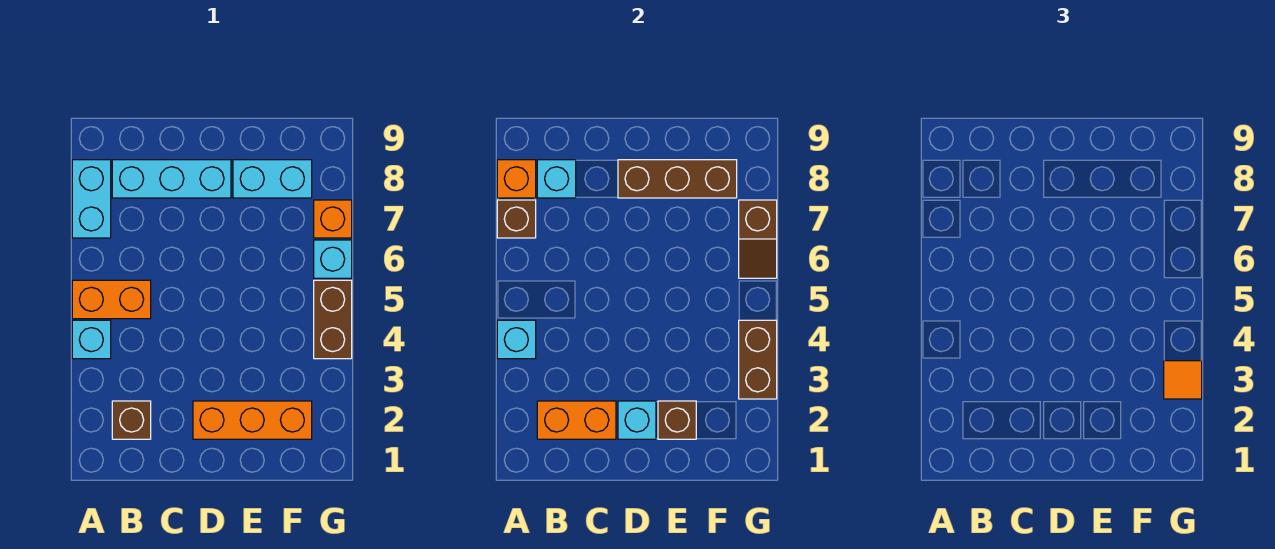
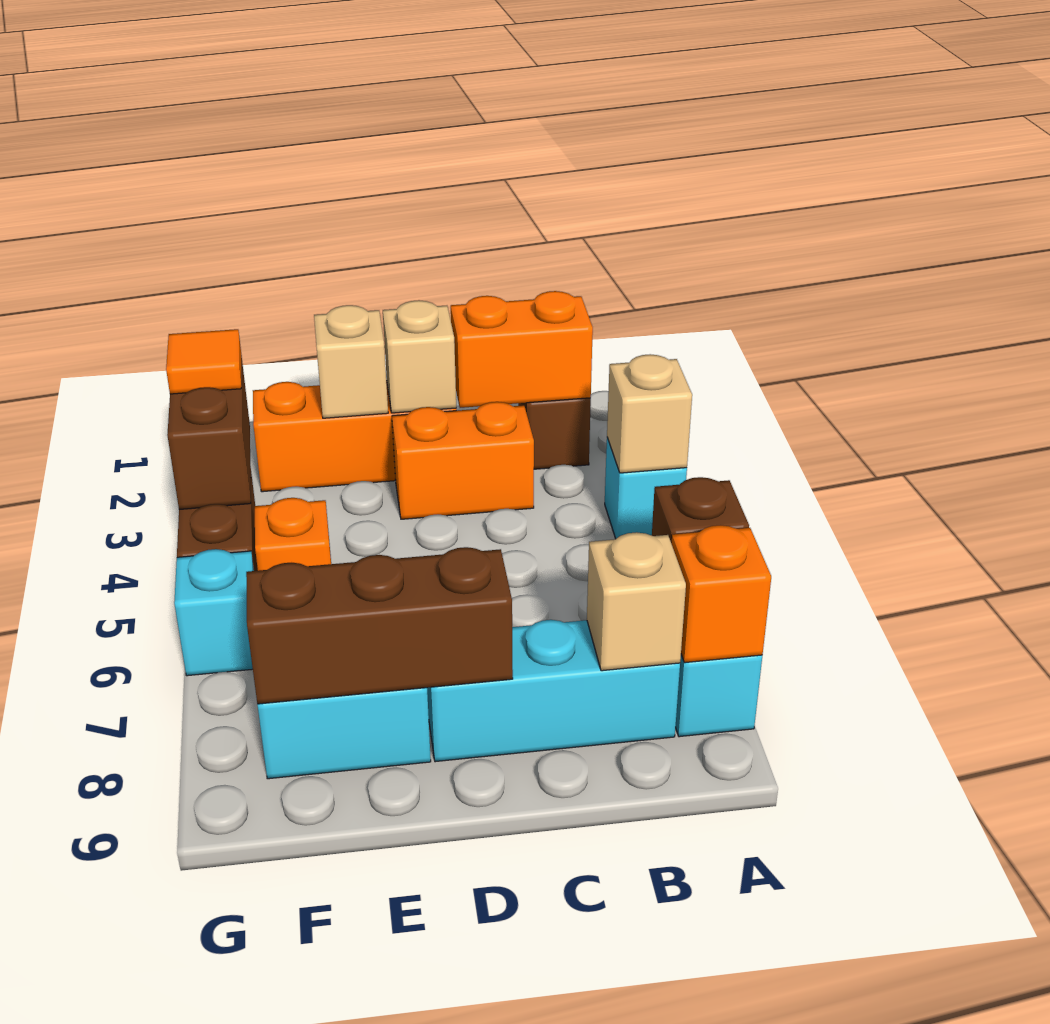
cyan 1x1 brick [497,320,536,359] -> tan 1x1 brick [607,354,692,473]
orange 1x2 brick [72,280,151,319] -> orange 1x2 brick moved to [392,402,534,519]
cyan 1x1 brick [537,160,576,198] -> tan 1x1 brick [587,532,686,671]
cyan 1x1 brick [618,401,656,439] -> tan 1x1 brick [383,300,456,413]
brown 1x1 brick [658,401,696,439] -> tan 1x1 brick [314,305,388,418]
brown 1x2 slope [739,200,777,278] -> none
orange 1x1 brick [314,200,352,238] -> orange 1x1 brick moved to [255,498,331,571]

